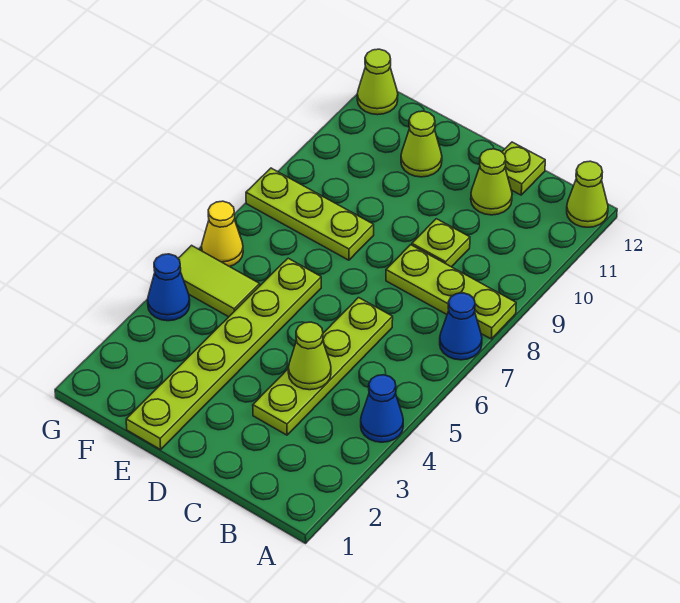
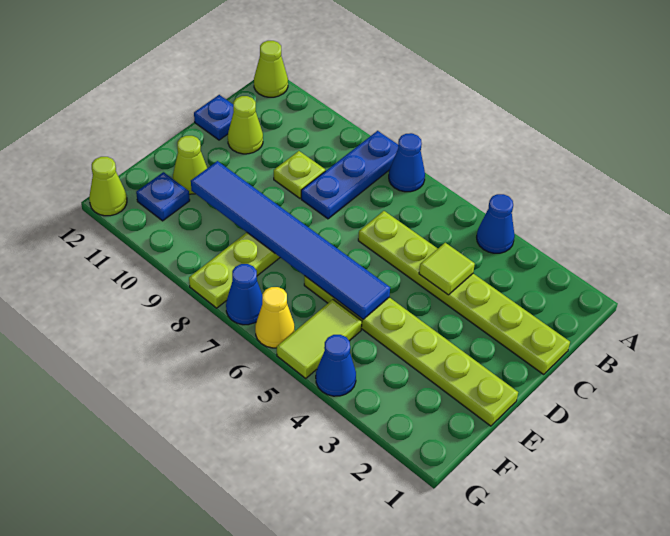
lime 1x3 plate [386,245,516,339] -> blue 1x3 plate [301,131,398,219]
lime 1x4 plate [253,298,393,435] -> lime 1x6 plate [358,211,570,374]
lime 1x1 cone [288,322,331,390] -> lime 1x1 tile [419,243,475,295]
lime 1x1 plate [502,142,545,195] -> blue 1x1 plate [194,95,233,140]
none -> blue 1x6 tile [191,161,390,319]
none -> blue 1x1 plate [136,172,190,221]
none -> blue 1x1 cone [226,264,262,325]

